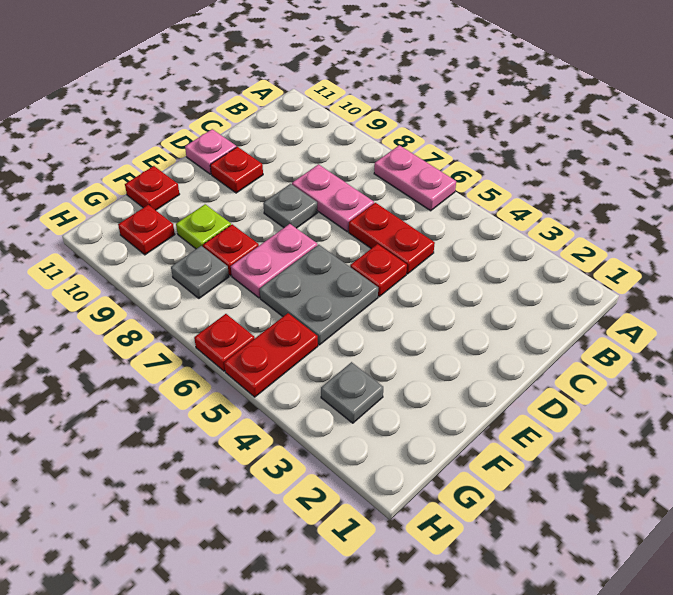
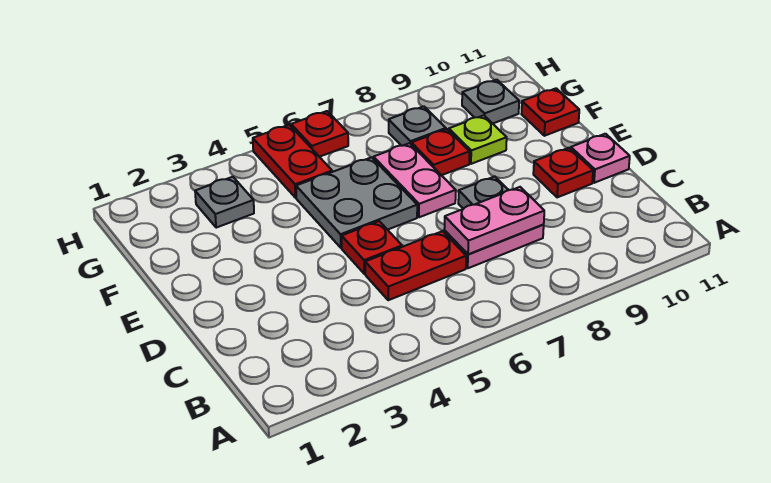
pink 1x2 plate [374,145,456,211] -> pink 1x2 plate moved to [444,187,544,254]
red 1x1 plate [118,205,175,255] -> grey 1x1 plate [462,80,519,124]

